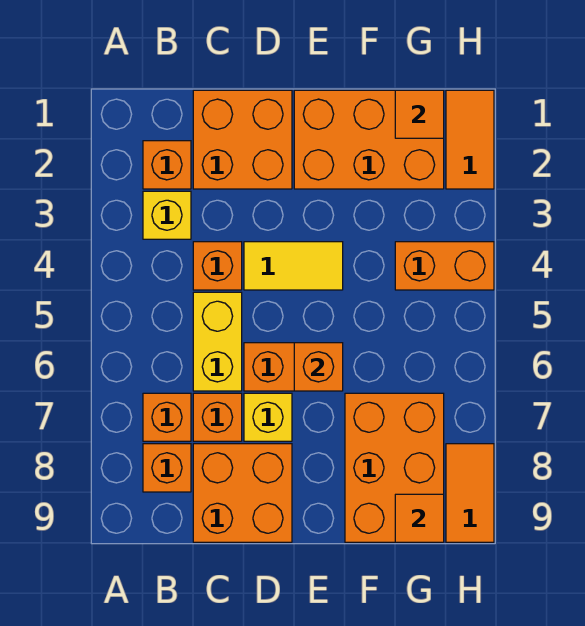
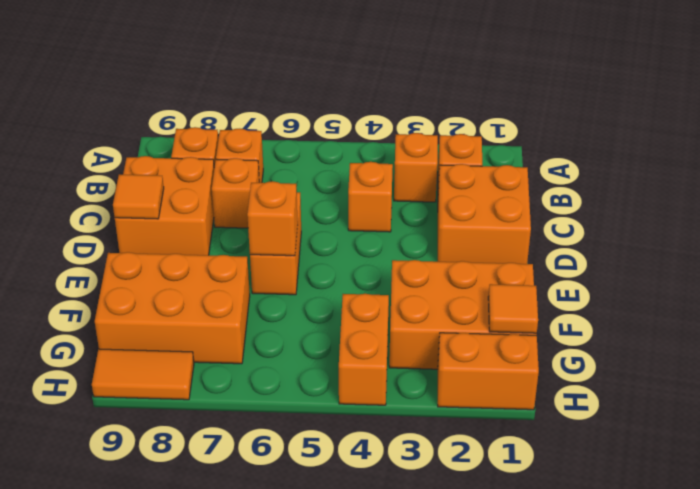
yellow 1x1 brick [143,191,191,239] -> orange 1x1 brick [394,133,438,202]
yellow 1x2 brick [193,292,242,391] -> none
yellow 1x2 tile [244,242,343,290] -> none
yellow 1x1 brick [244,393,292,441] -> none
orange 2x3 brick [294,90,444,189] -> orange 2x3 brick turned to [389,260,537,369]
orange 1x1 tile [395,494,444,542] -> orange 1x1 tile moved to [113,174,164,219]
orange 1x2 tile [446,90,494,189] -> orange 1x2 brick [438,333,539,410]

